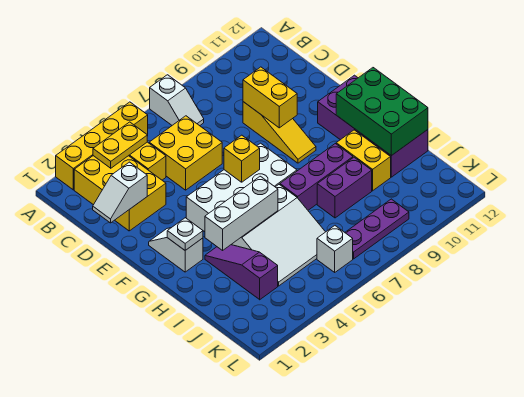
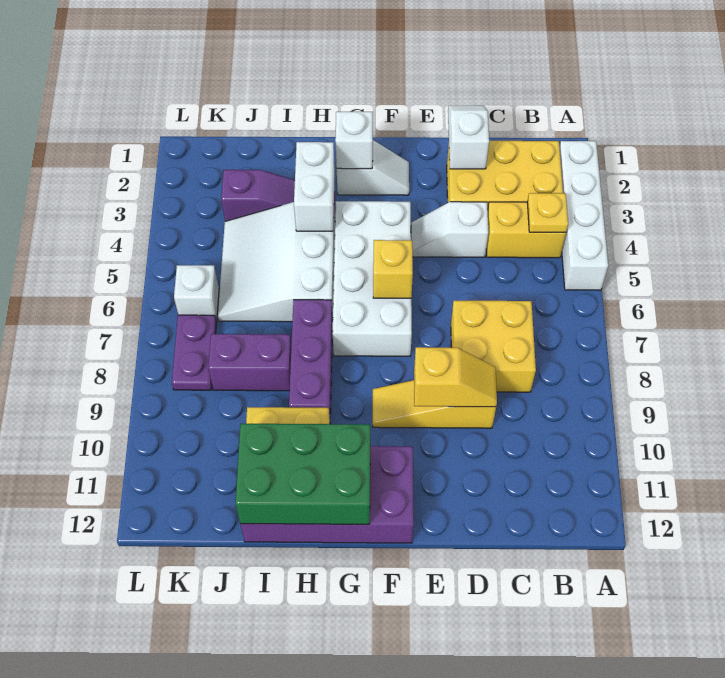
yellow 1x4 brick [56,102,148,190] -> white 1x4 brick [560,141,608,290]
white 1x2 slope [150,75,204,126] -> white 1x2 slope moved to [411,202,488,257]
yellow 1x2 plate [93,122,147,168] -> yellow 1x1 plate [527,193,568,232]
yellow 2x2 brick [149,116,222,190] -> yellow 2x2 brick moved to [451,301,536,392]
yellow 1x2 brick [243,67,297,128] -> yellow 1x2 slope [414,347,497,407]
white 1x1 plate [167,218,203,250] -> white 1x1 brick [335,112,373,169]
white 1x3 brick [205,176,278,250] -> white 1x2 brick [294,142,335,231]
purple 1x2 brick [317,157,372,218] -> purple 1x2 brick turned to [208,334,291,391]
purple 1x3 plate [345,199,409,259] -> purple 1x2 plate [172,315,217,390]

